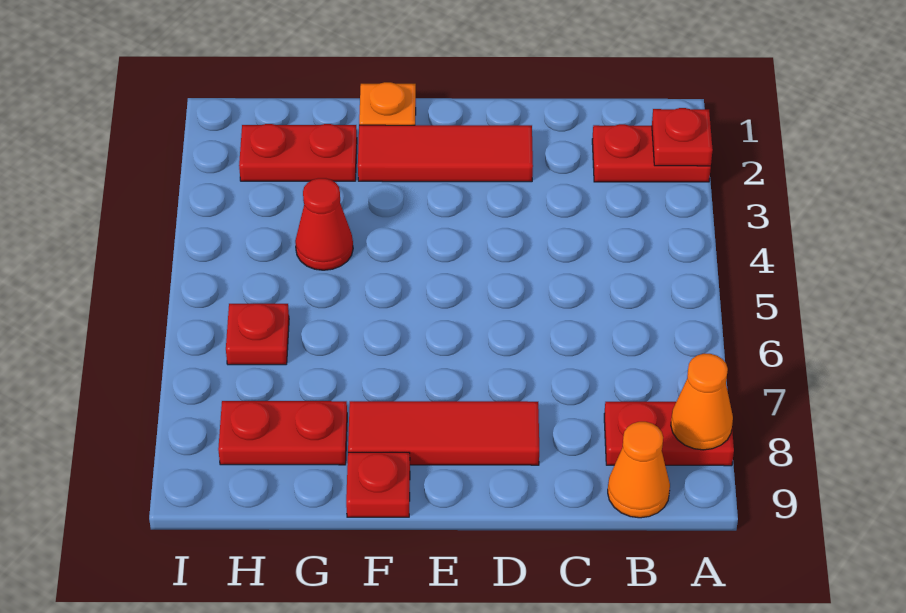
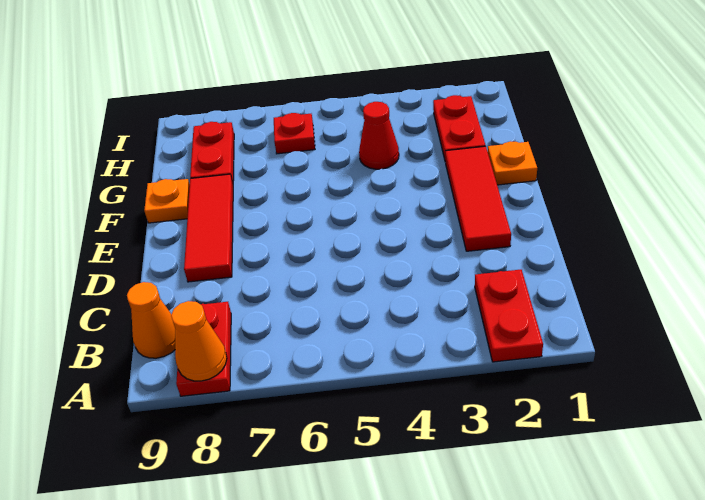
red 1x1 plate [652,108,713,166] -> none
red 1x1 plate [346,452,410,517] -> orange 1x1 plate [144,179,190,223]

